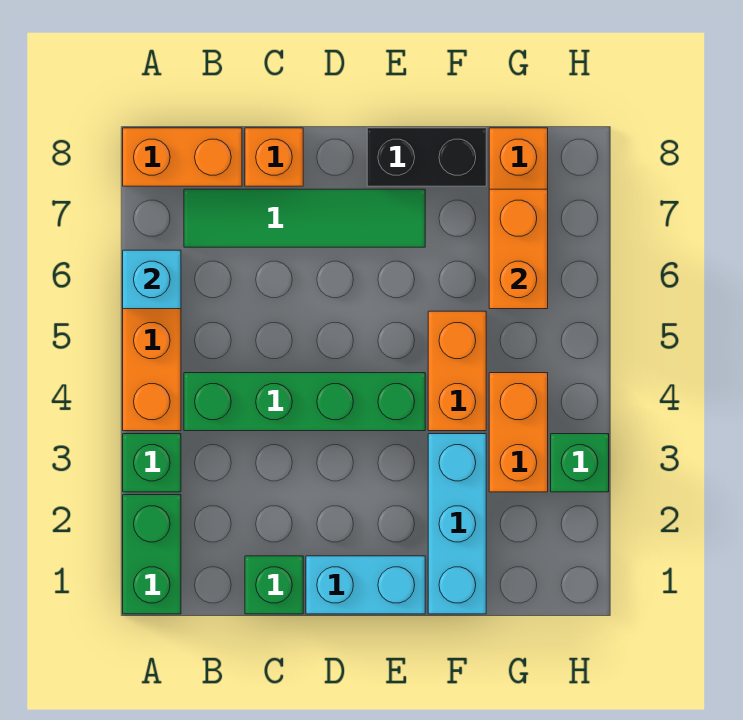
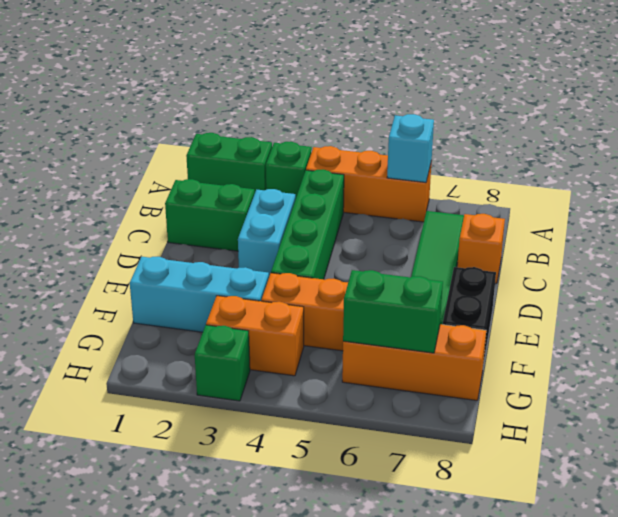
orange 1x2 brick [123,128,242,186] -> none
green 1x1 brick [245,556,303,614] -> green 1x2 brick [165,179,255,251]
cyan 1x2 brick [306,556,425,614] -> cyan 1x2 brick moved to [238,189,295,276]
orange 1x2 brick [489,189,548,309] -> green 1x2 brick [343,270,443,353]

